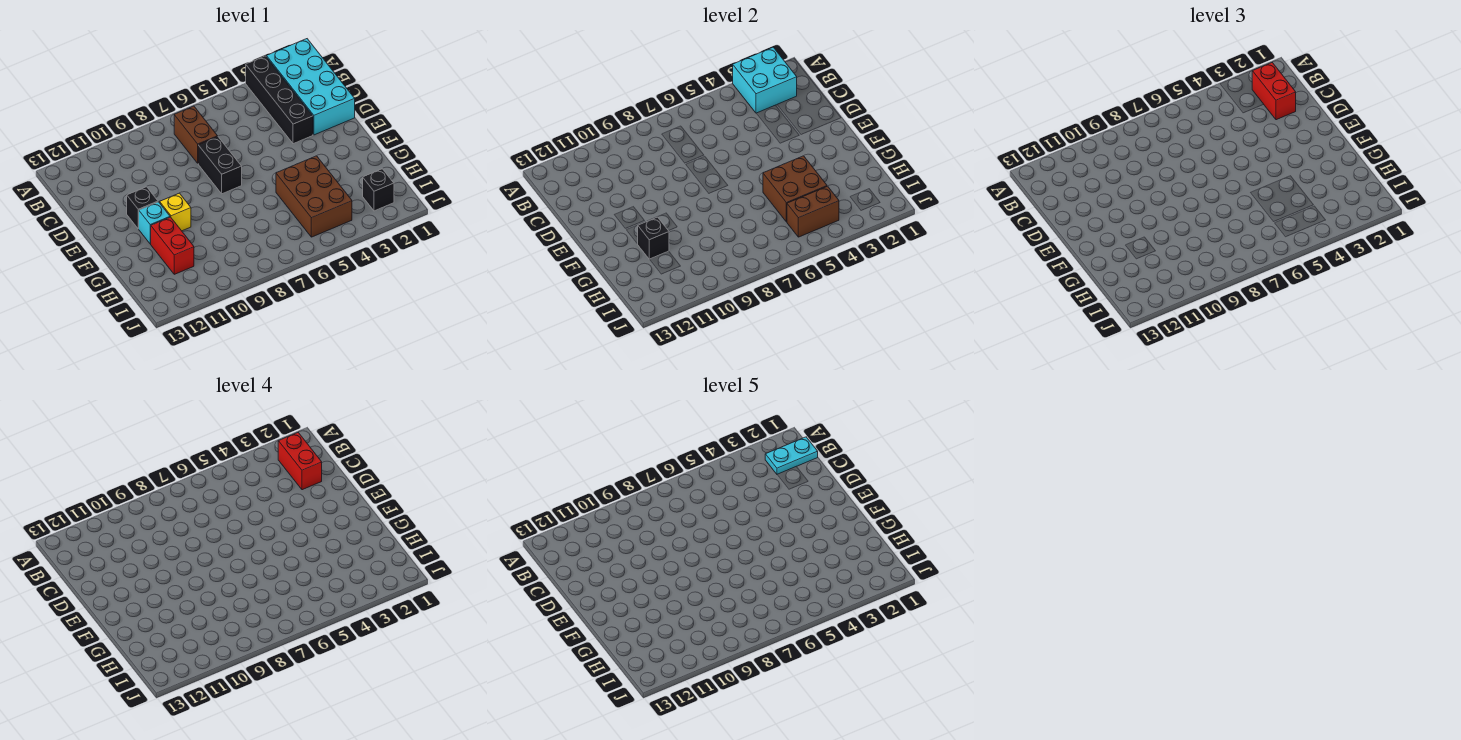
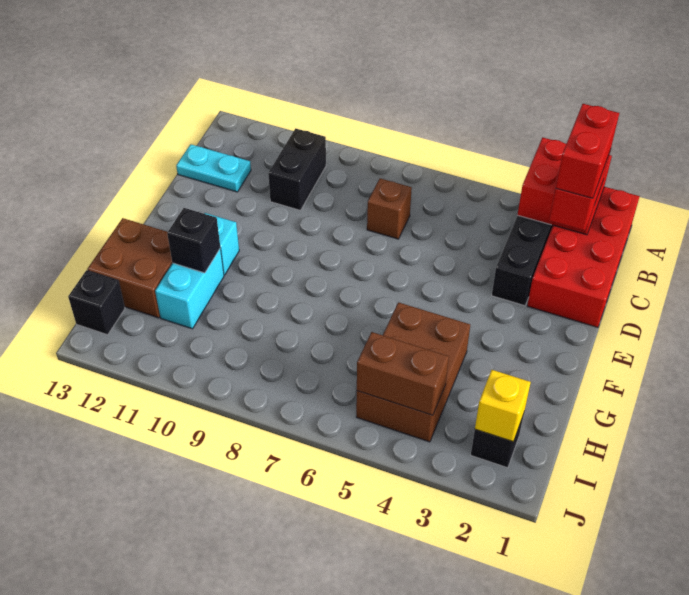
cyan 2x4 brick [266,39,355,135] -> red 2x4 brick [527,187,640,327]
cyan 2x2 brick [733,47,797,113] -> red 2x2 brick [518,137,612,235]
cyan 1x2 plate [765,437,818,474] -> cyan 1x2 plate moved to [176,144,251,192]
brown 1x2 brick [174,106,218,163] -> brown 1x1 brick [367,178,412,239]
black 1x2 brick [198,137,242,194] -> black 1x2 brick moved to [268,128,326,210]
black 1x1 brick [127,187,158,229] -> black 1x1 brick moved to [68,270,125,335]
yellow 1x1 brick [160,193,191,231] -> yellow 1x1 brick moved to [475,370,531,442]
brown 2x2 brick [763,156,827,222] -> brown 2x2 brick moved to [87,218,172,318]
red 1x2 brick [151,217,194,274] -> cyan 1x2 brick [155,248,224,329]

